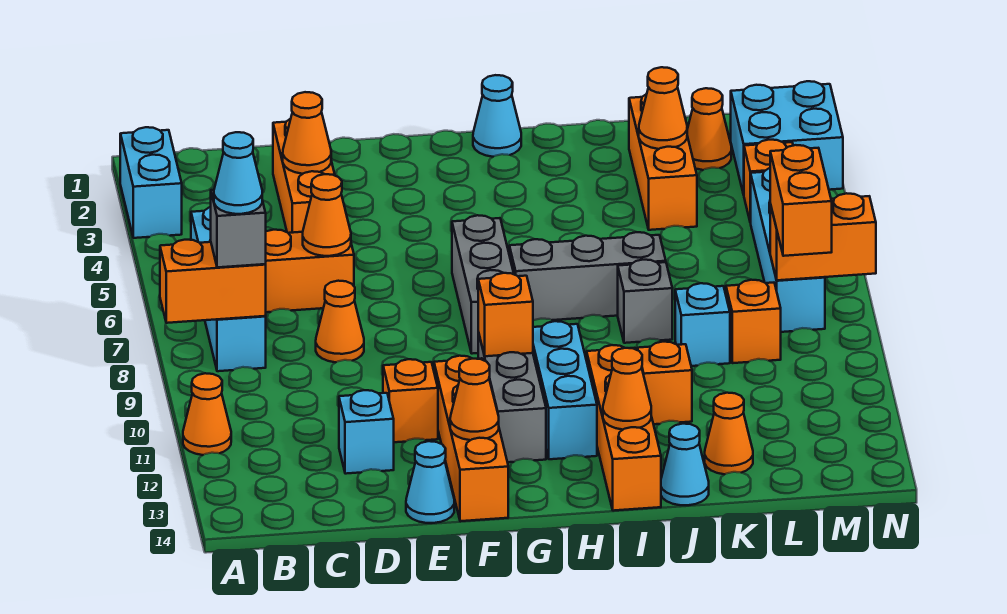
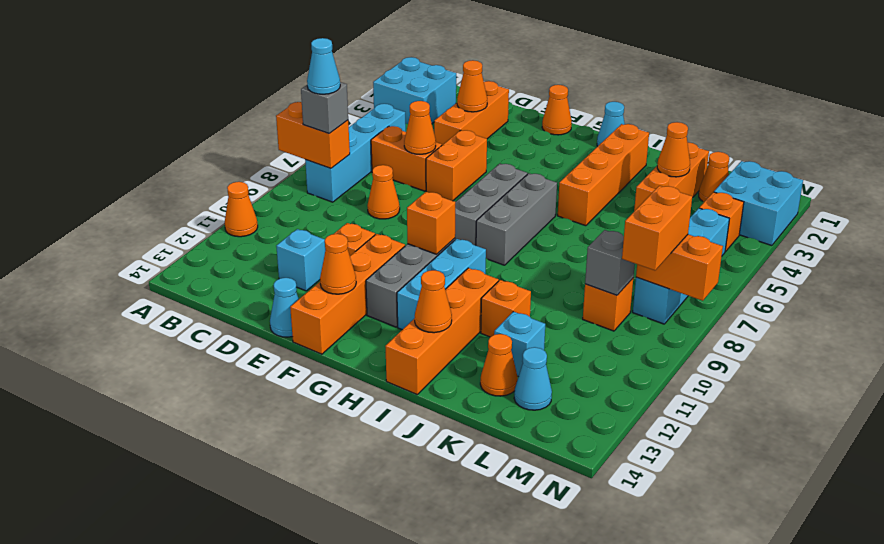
cyan 1x2 brick [120,127,182,238] -> cyan 2x2 brick [373,57,456,124]
none -> orange 1x2 brick [426,130,487,201]
none -> orange 1x1 cone [542,85,572,135]
grey 1x3 brick [509,232,666,320] -> grey 1x3 brick turned to [476,173,557,265]
none -> orange 1x4 brick [558,124,649,226]
grey 1x1 brick [618,260,672,343] -> grey 1x1 brick moved to [585,230,635,295]
cyan 1x1 cone [661,424,709,505] -> cyan 1x1 cone moved to [514,347,552,410]
cyan 1x1 brick [675,283,730,366] -> cyan 1x1 brick moved to [494,312,545,377]

